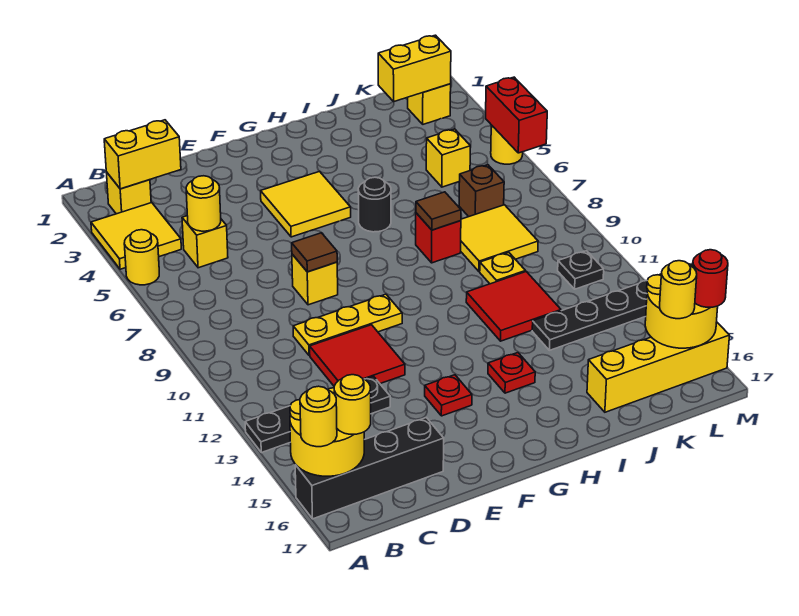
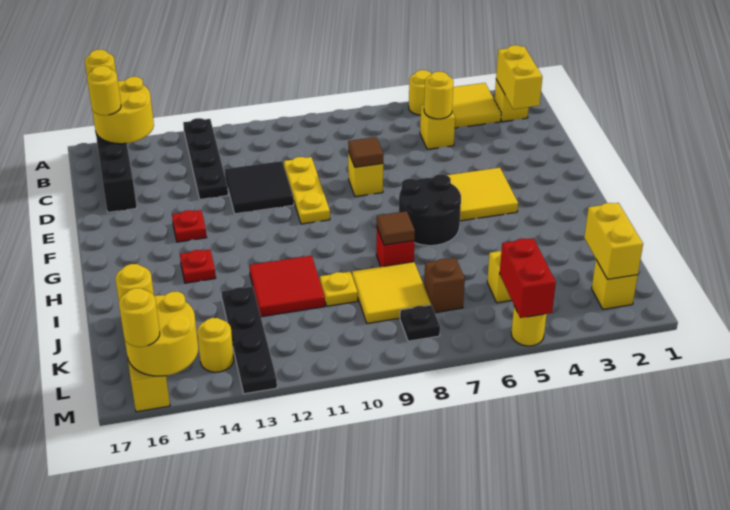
red 2x2 tile [310,325,405,386] -> black 2x2 tile [225,161,294,214]
black 1x1 round brick [358,177,391,232] -> black 2x2 round brick [399,174,461,246]
black 1x1 plate [558,251,604,289] -> black 1x1 plate moved to [400,305,440,341]
none -> yellow 1x1 round brick [197,318,234,372]
red 1x2 brick [486,77,547,153] -> red 1x2 brick turned to [500,238,556,318]
red 1x1 round brick [693,250,728,307] -> yellow 1x1 round brick [119,288,160,347]

